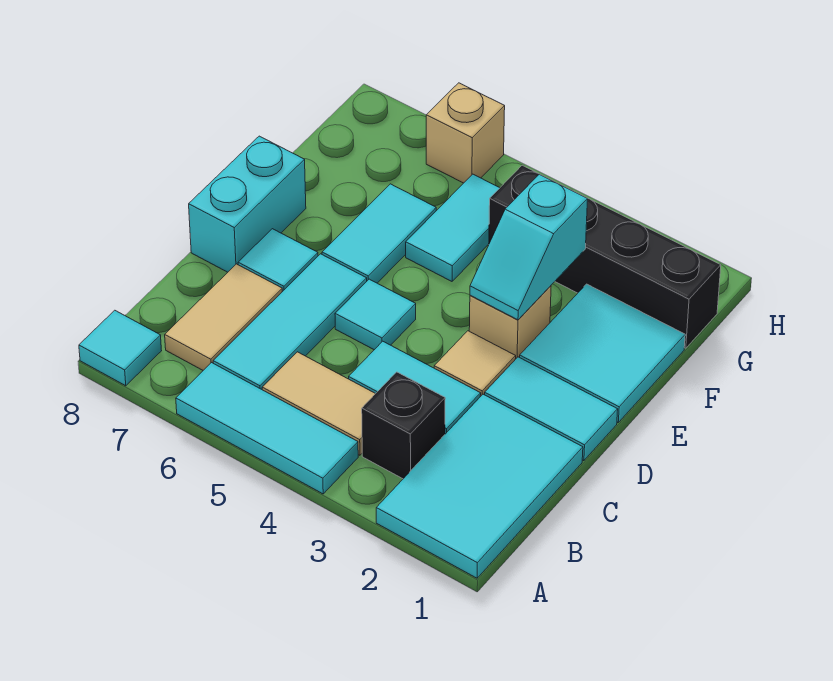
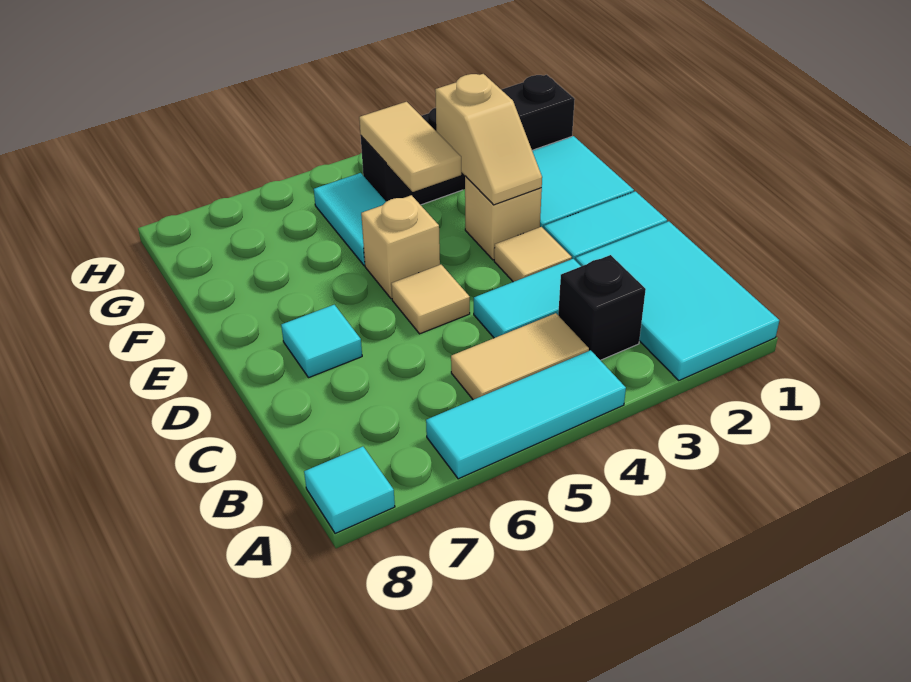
cyan 1x3 tile [213,254,367,389] -> none
tan 1x2 tile [165,264,282,370] -> tan 1x2 tile moved to [359,102,461,192]
cyan 1x1 tile [335,279,416,350] -> tan 1x1 tile [391,265,470,334]
cyan 1x2 brick [189,136,306,272] -> none
cyan 1x2 slope [470,174,588,320] -> tan 1x2 slope [435,74,542,205]
cyan 1x2 tile [322,184,436,283] -> none
tan 1x1 brick [426,83,505,183] -> tan 1x1 brick moved to [361,195,440,299]

